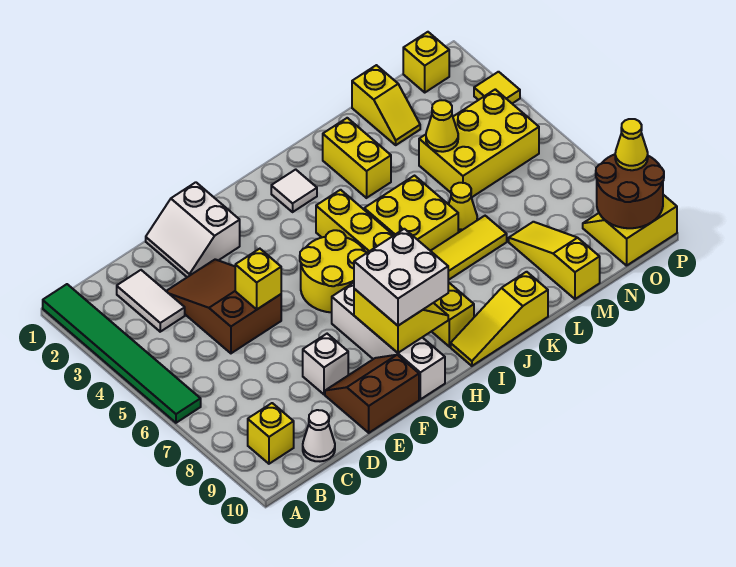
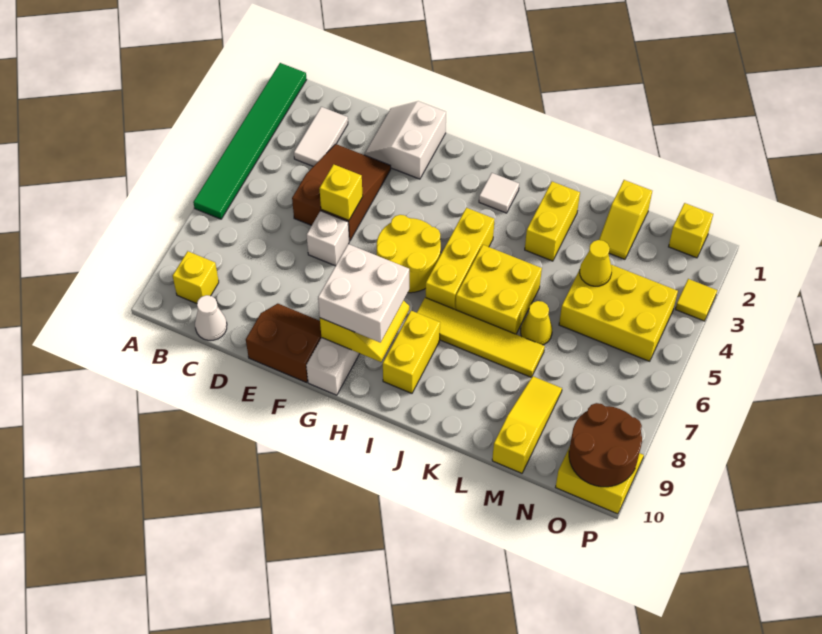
white 1x1 brick [303,334,348,394] -> white 1x1 brick moved to [307,211,349,266]
yellow 1x3 slope [451,272,548,366] -> none
yellow 1x1 cone [615,119,648,170] -> none

